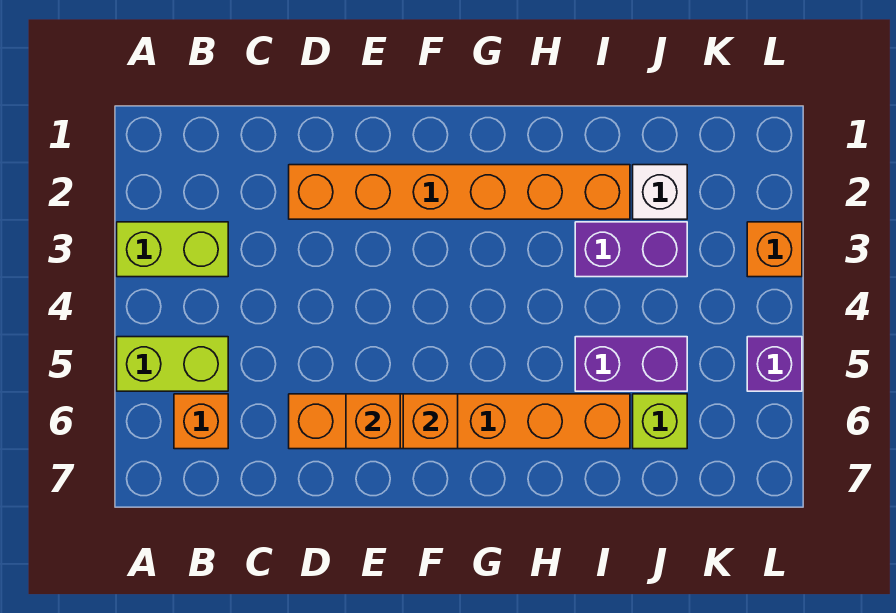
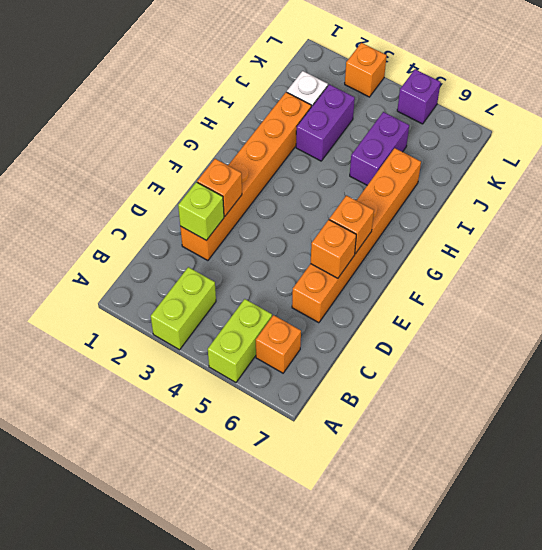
none -> orange 1x1 brick [197,159,242,216]
lime 1x1 brick [633,394,687,449] -> lime 1x1 brick moved to [178,182,224,241]

